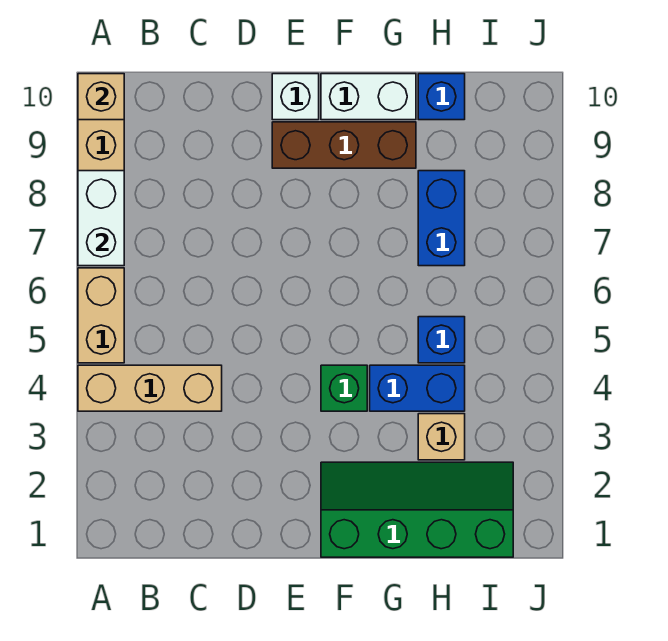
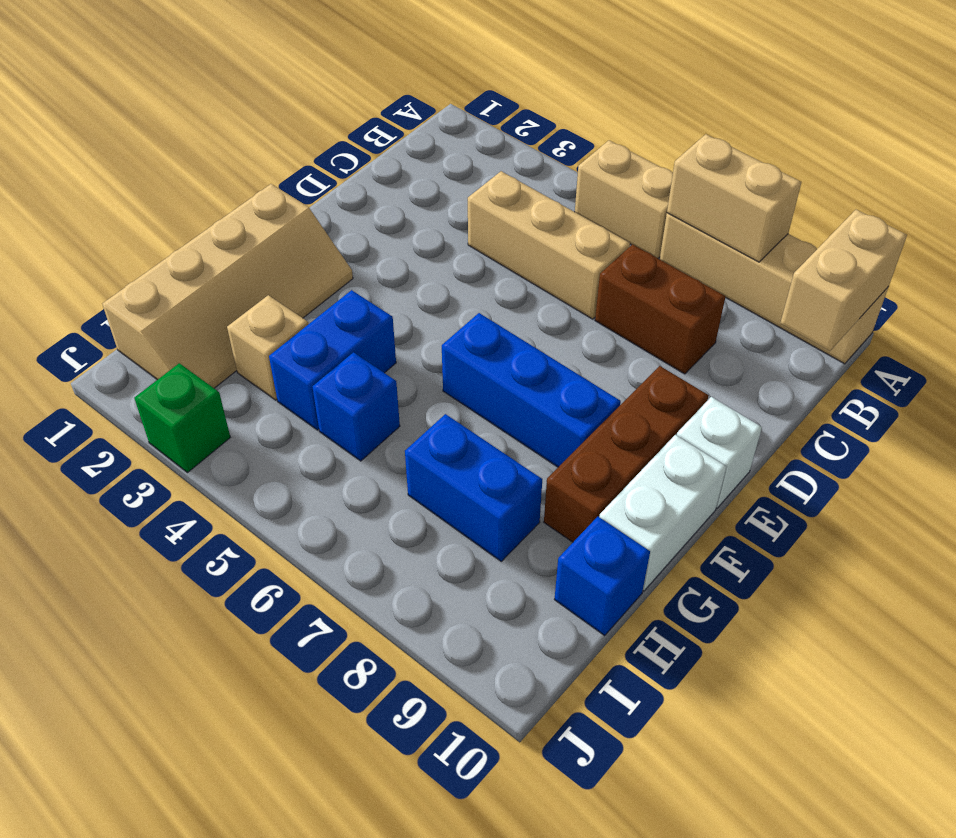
tan 1x3 brick [78,365,222,411] -> tan 1x3 brick turned to [468,171,630,319]
white 1x2 brick [78,171,124,266] -> tan 1x2 brick [667,134,801,262]
tan 1x1 brick [78,74,124,120] -> tan 1x2 brick [780,210,907,351]
none -> brown 1x2 brick [595,245,725,374]
green 2x4 slope [321,462,513,557] -> tan 2x4 slope [102,184,353,388]
green 1x1 brick [321,365,367,411] -> green 1x1 brick moved to [134,363,230,473]
none -> blue 1x3 brick [442,313,621,467]

